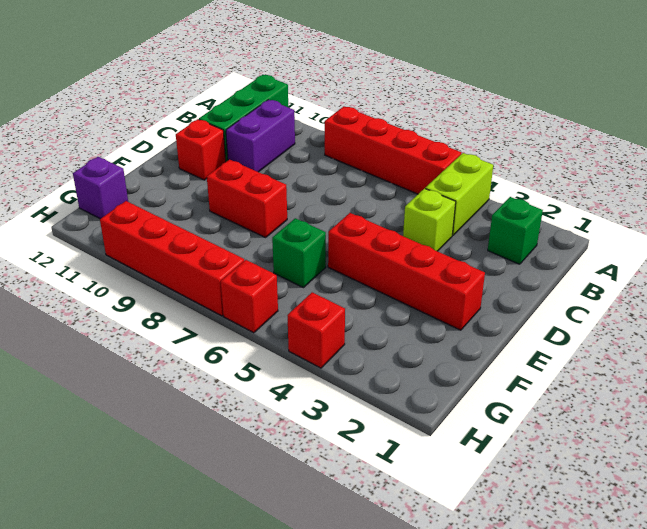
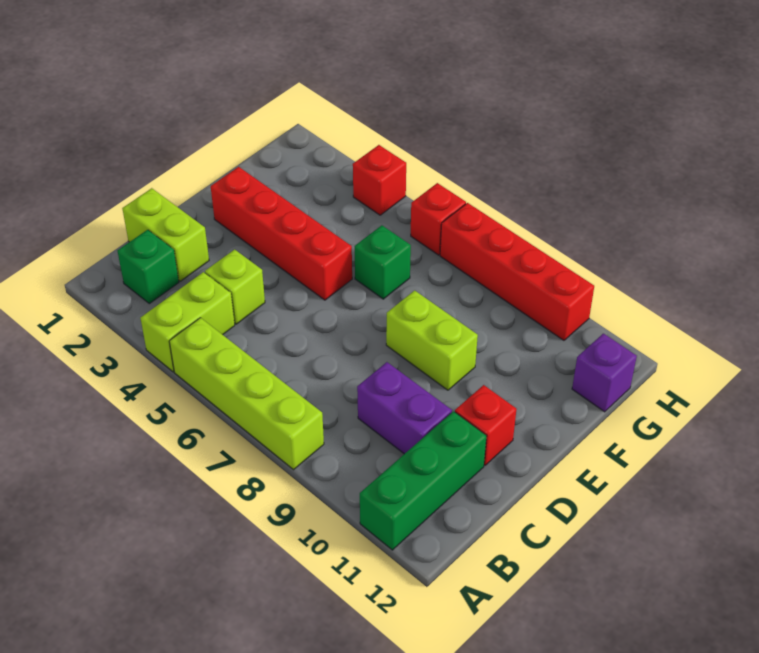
red 1x4 brick [325,106,461,194] -> lime 1x4 brick [169,318,324,470]
purple 1x2 brick [226,100,295,172] -> purple 1x2 brick turned to [357,362,452,454]
none -> lime 1x2 brick [122,188,209,281]
red 1x2 brick [207,160,287,238] -> lime 1x2 brick [386,290,478,390]

